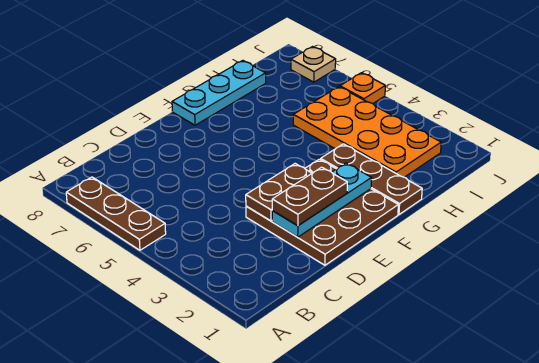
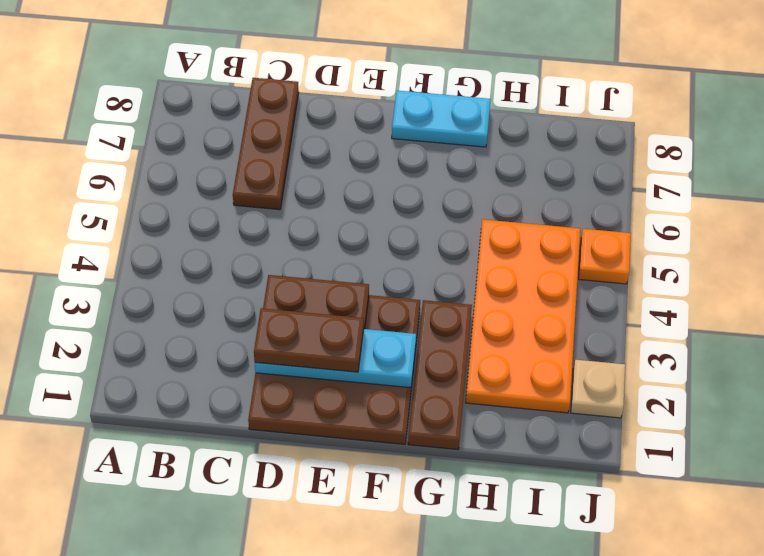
brown 1x3 plate [66,177,166,250] -> brown 1x3 plate moved to [233,78,299,210]
cyan 1x3 plate [172,61,266,125] -> cyan 1x2 plate [392,91,491,147]
tan 1x1 plate [291,47,336,82] -> tan 1x1 plate moved to [571,360,625,418]

